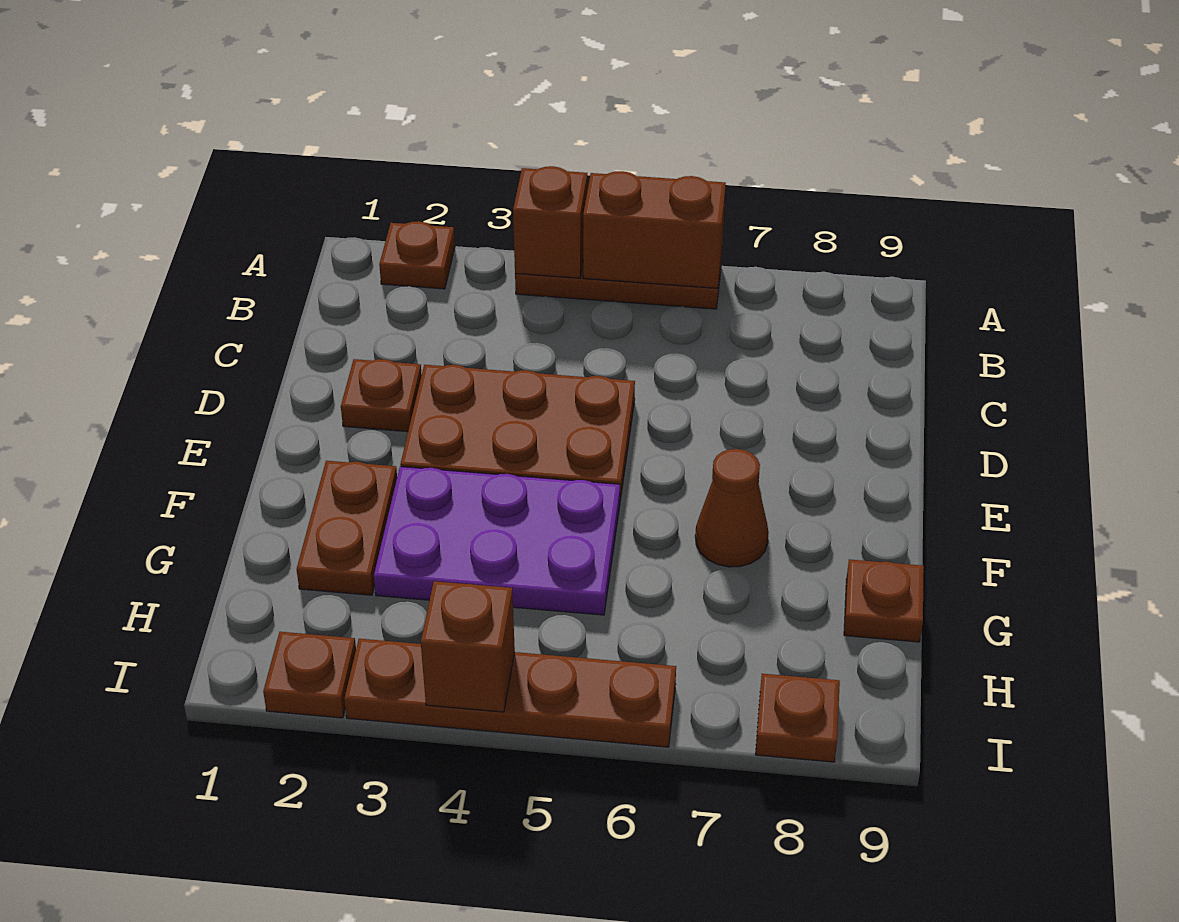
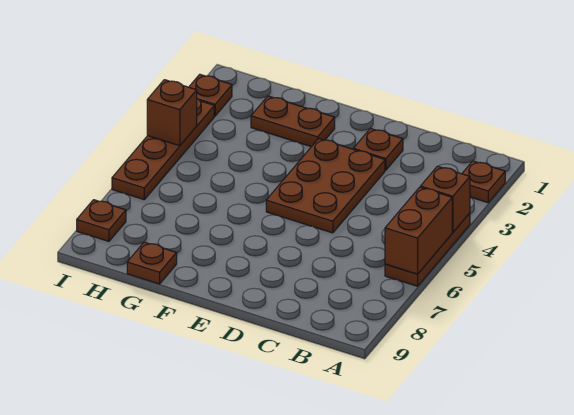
purple 2x3 plate [374,467,620,615] -> none
brown 1x1 cone [695,449,769,567] -> none

